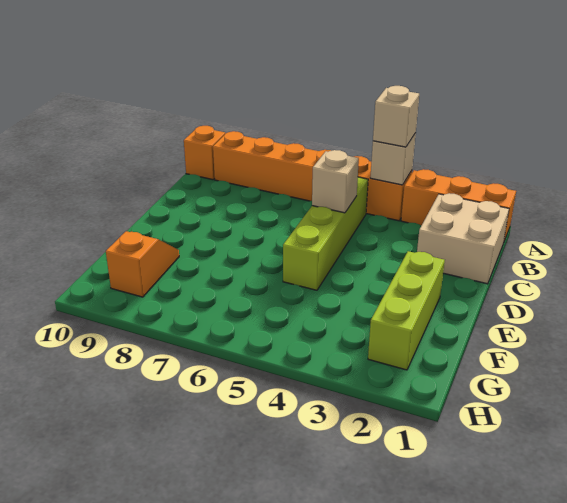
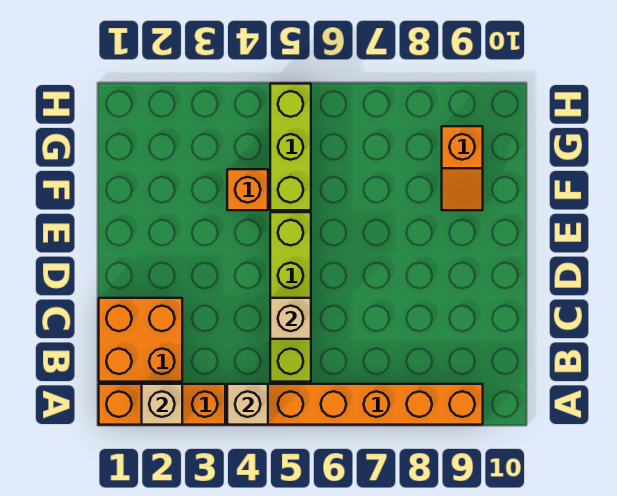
tan 1x1 brick [373,86,419,147] -> tan 1x1 brick moved to [142,384,182,425]
orange 1x1 brick [184,126,225,180] -> orange 1x1 brick moved to [227,169,268,210]
tan 2x2 brick [417,193,509,284] -> orange 2x2 brick [99,298,182,382]
lime 1x3 brick [368,251,445,370] -> lime 1x3 brick moved to [270,84,311,210]

